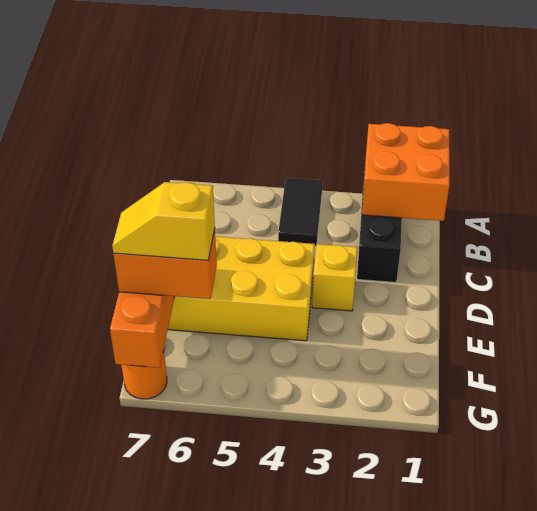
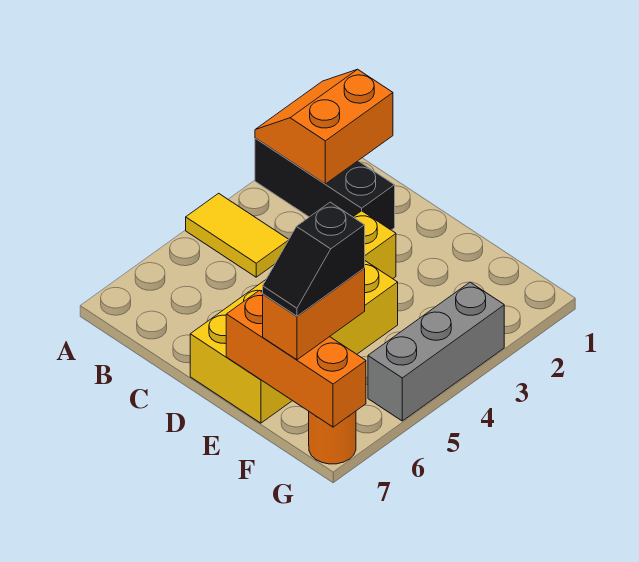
orange 2x2 brick [362,123,450,221] -> orange 2x2 slope [255,69,393,184]
black 1x2 tile [278,178,323,246] -> yellow 1x2 tile [186,193,289,277]
yellow 1x2 slope [112,182,215,260] -> black 1x2 slope [263,202,365,316]
none -> grey 1x3 brick [368,282,504,421]

